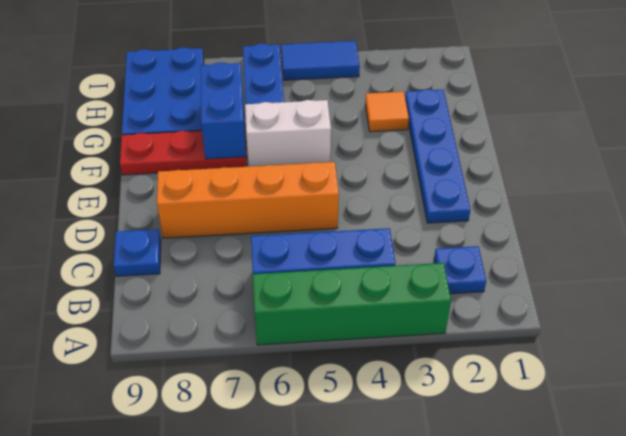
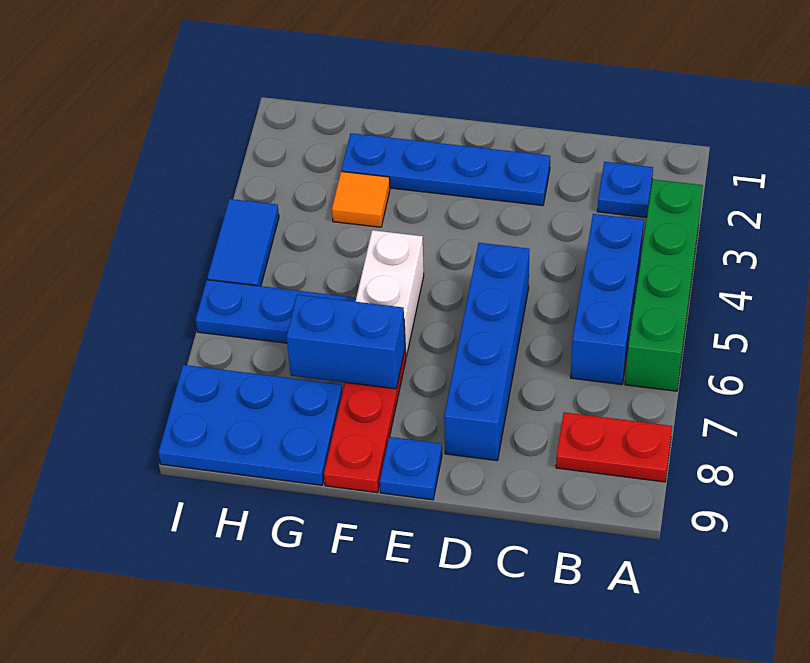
none -> red 1x2 plate [556,412,672,482]
blue 1x1 plate [114,229,161,276] -> blue 1x1 plate moved to [380,437,442,500]
orange 1x4 brick [157,162,339,238] -> blue 1x4 brick [444,243,530,461]

